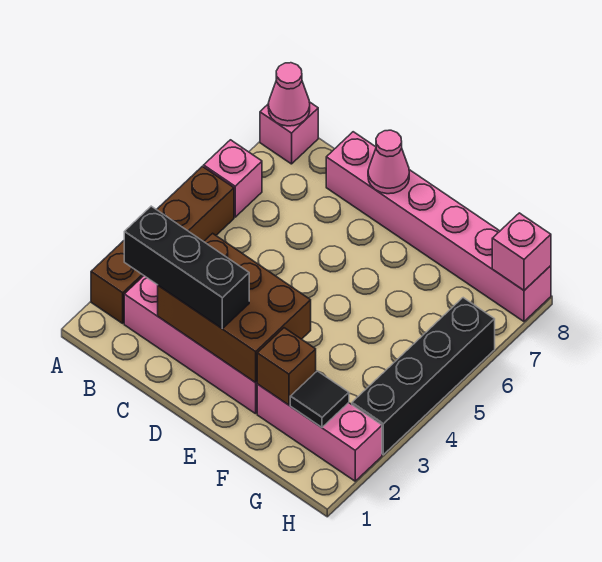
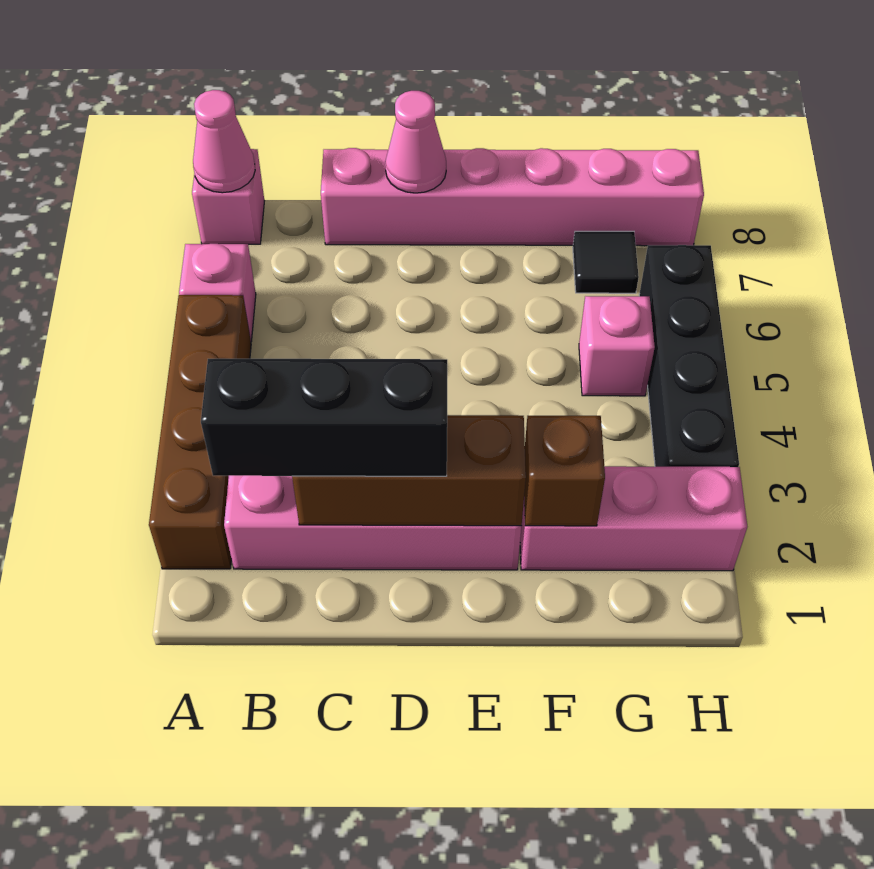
brown 2x3 brick [158,233,311,383] -> brown 1x3 brick [292,415,526,526]
black 1x1 tile [290,371,349,427] -> black 1x1 tile moved to [573,231,639,293]
pink 1x1 brick [492,213,551,290] -> pink 1x1 brick moved to [579,296,655,396]

